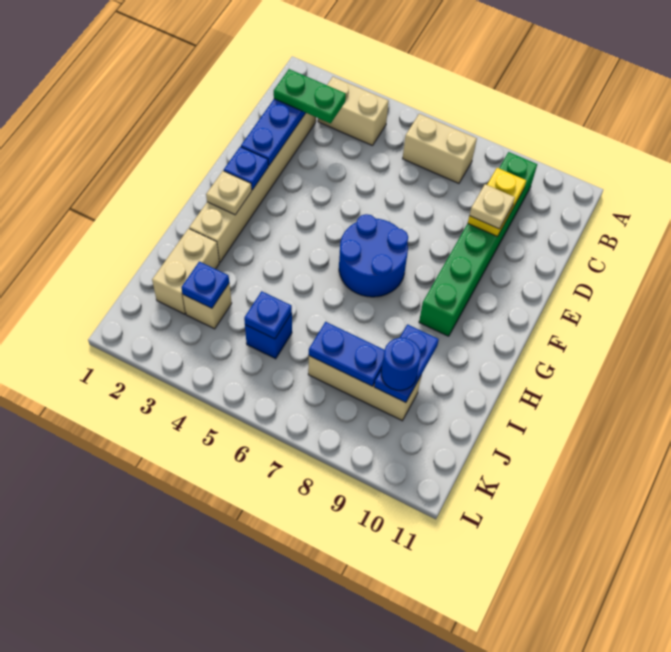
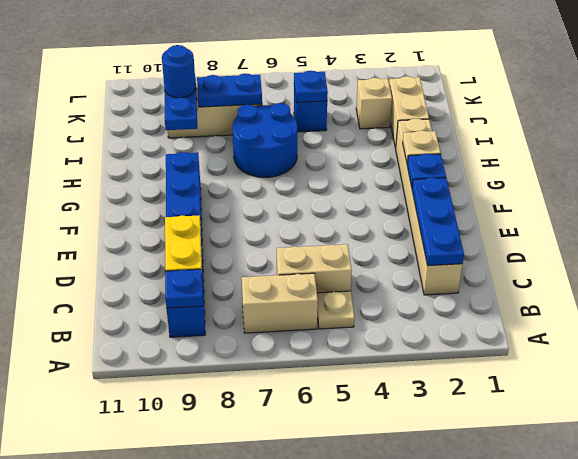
tan 1x2 brick [318,77,389,146] -> tan 1x2 brick moved to [277,244,352,293]
green 1x6 brick [419,152,537,336] -> blue 1x6 brick [166,152,205,337]
green 1x2 plate [274,69,346,123] -> none
tan 1x1 plate [469,184,515,229] -> tan 1x1 plate moved to [317,291,355,329]
blue 2x2 round brick [339,214,408,297] -> blue 2x2 round brick moved to [233,103,297,177]
blue 1x1 plate [181,262,229,308] -> blue 1x1 plate moved to [165,269,203,308]

